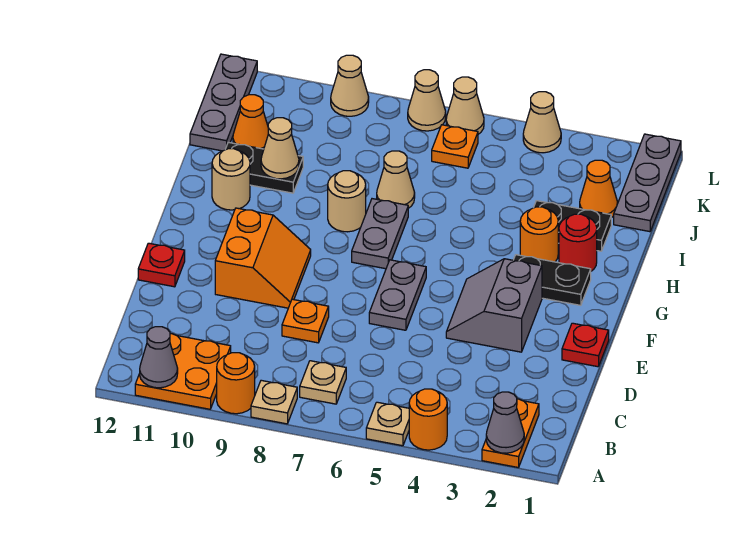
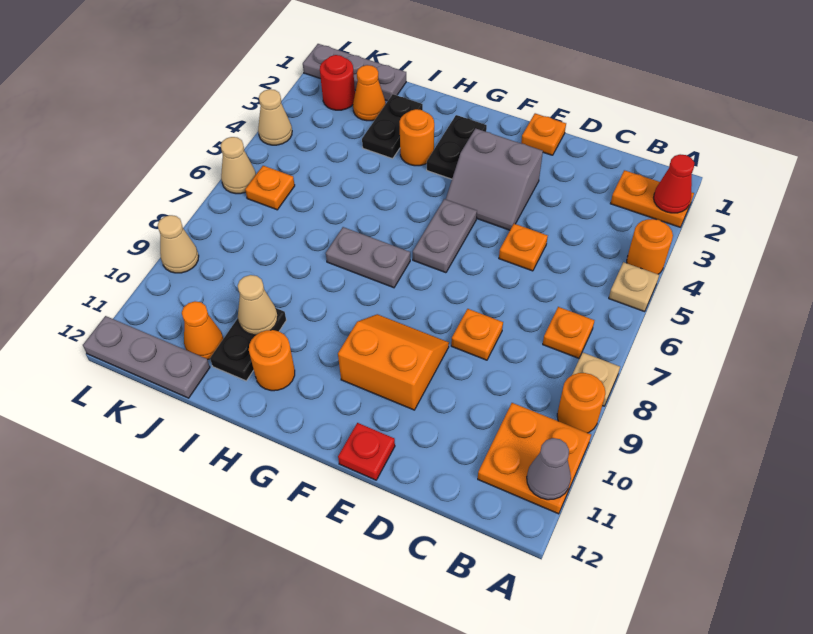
grey 1x1 cone [486,392,524,453] -> red 1x1 cone [654,154,694,213]
tan 1x1 plate [300,361,346,404] -> orange 1x1 plate [543,307,595,358]
none -> orange 1x1 plate [499,224,548,271]
red 1x1 plate [562,323,609,367] -> orange 1x1 plate [521,113,566,155]
grey 1x2 plate [369,260,426,330] -> grey 1x2 plate turned to [413,199,477,273]
red 1x1 round brick [559,214,597,271] -> red 1x1 round brick moved to [320,55,355,110]
tan 1x1 round brick [328,171,366,232] -> none
tan 1x1 round brick [212,149,250,210] -> orange 1x1 round brick [249,330,295,391]
tan 1x1 cone [377,151,415,208] -> none
tan 1x1 cone [408,70,446,131] -> none

